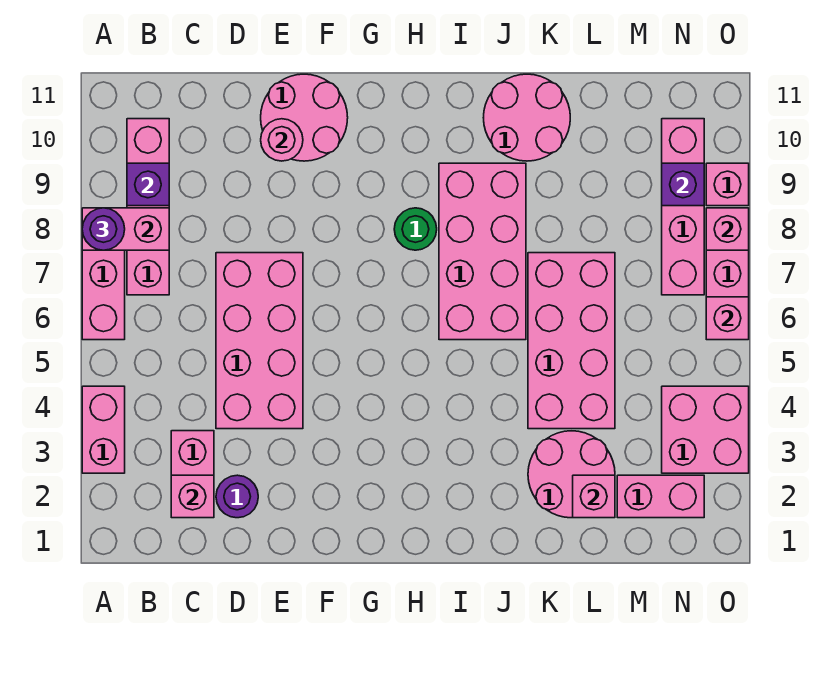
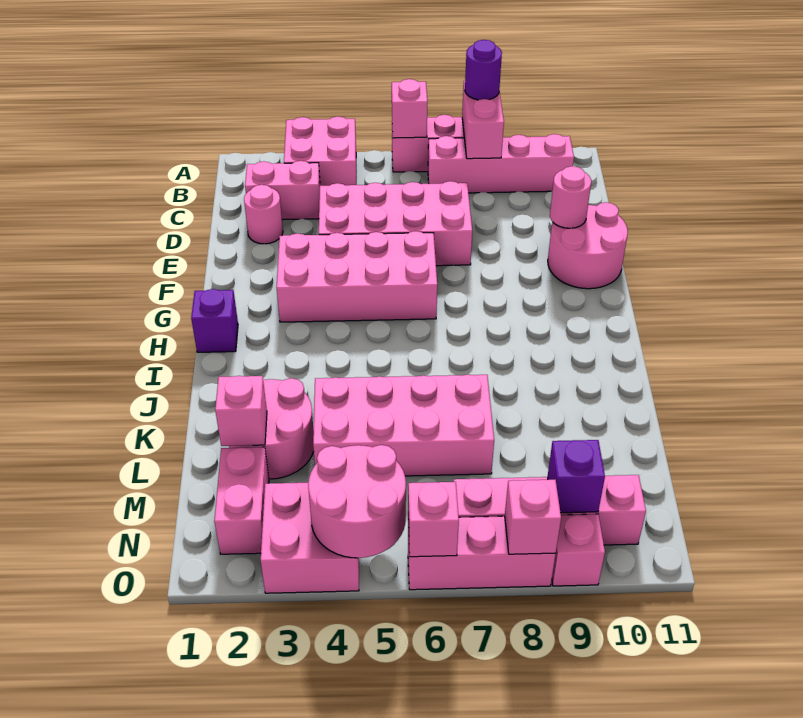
pink 1x2 brick [82,386,125,473] -> pink 2x2 brick [284,117,356,186]
purple 1x1 brick [127,163,169,206] -> purple 1x1 brick moved to [191,289,238,352]
pink 1x1 brick [171,475,214,518] -> pink 1x1 brick moved to [392,79,427,138]
purple 1x1 round brick [216,475,258,518] -> pink 1x1 round brick [244,185,283,244]
green 1x1 round brick [394,208,437,250] -> none
pink 2x4 brick [439,163,526,340] -> pink 2x4 brick moved to [277,231,437,322]
pink 2x2 round brick [483,74,570,161] -> pink 2x2 round brick moved to [308,445,406,558]

